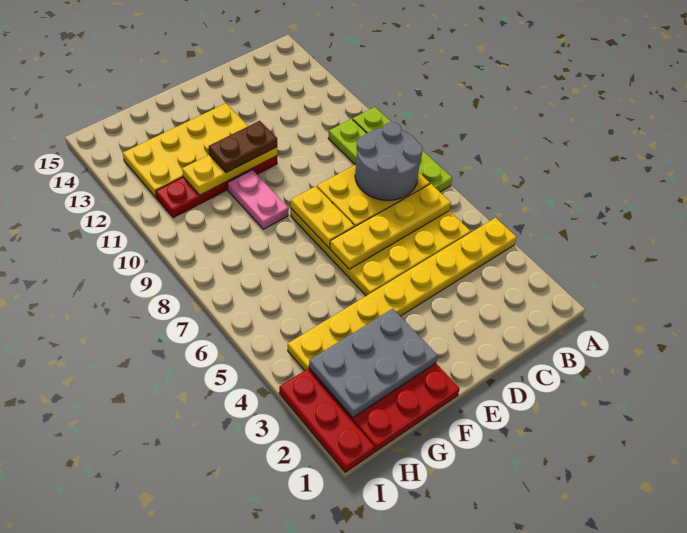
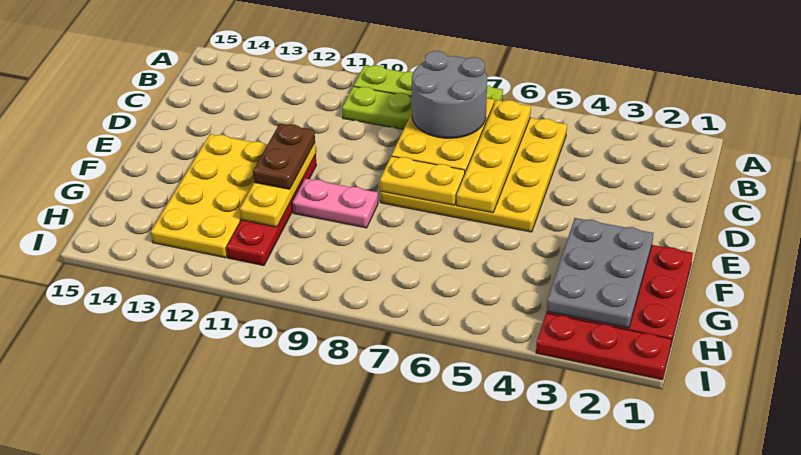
yellow 1x8 plate [288,218,517,370] -> none

